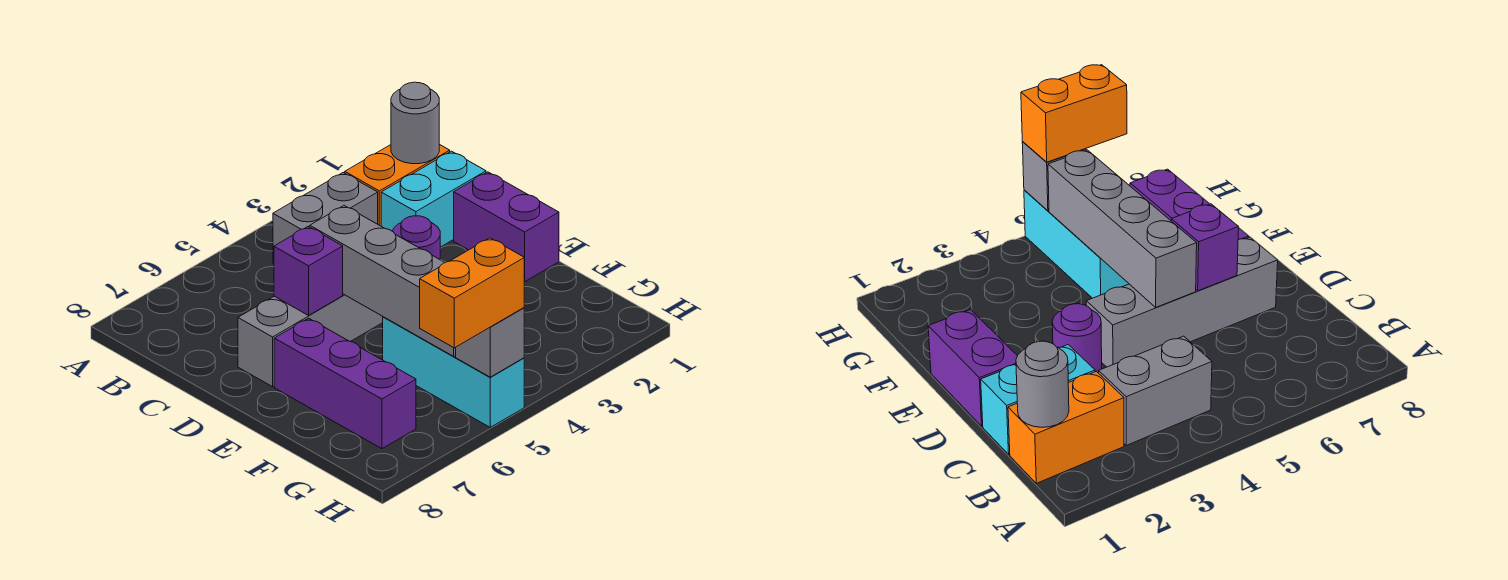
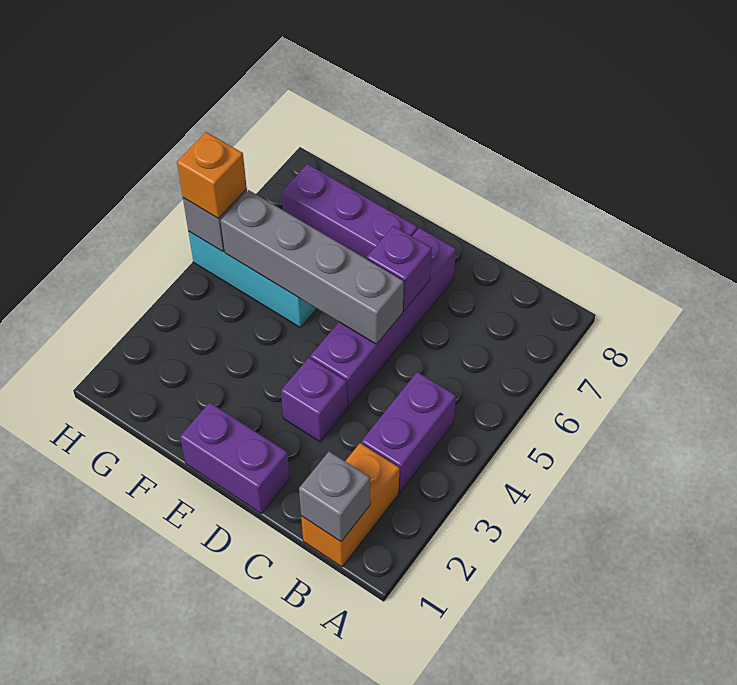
grey 1x1 round brick [391,82,439,164] -> grey 1x1 brick [299,451,370,541]
grey 1x2 brick [273,173,378,263] -> purple 1x2 brick [361,372,456,492]
cyan 1x2 brick [381,151,486,247] -> none
purple 1x1 round brick [393,216,440,259] -> purple 1x1 brick [281,358,347,442]
grey 1x4 brick [238,294,383,387] -> purple 1x4 brick [310,228,456,407]
orange 1x2 brick [420,238,525,348] -> orange 1x1 brick [177,132,247,219]

